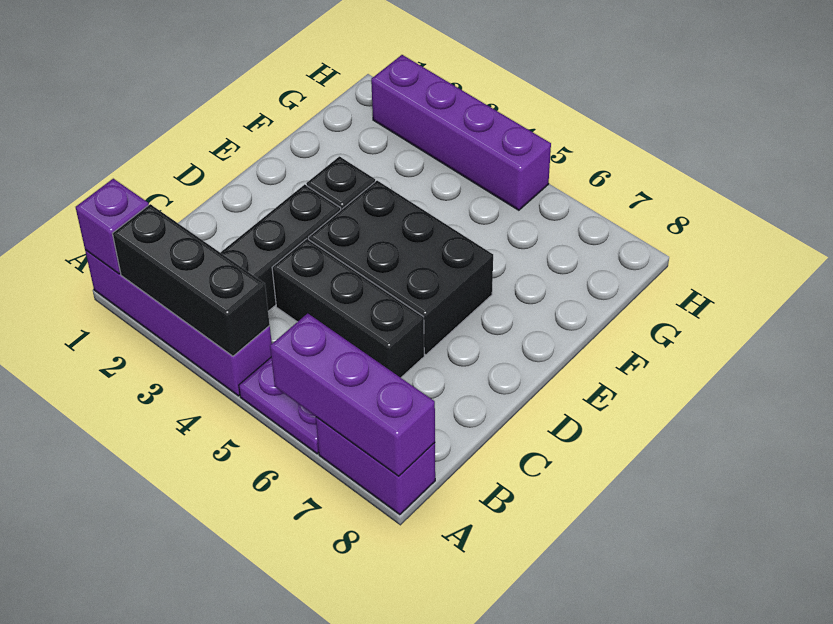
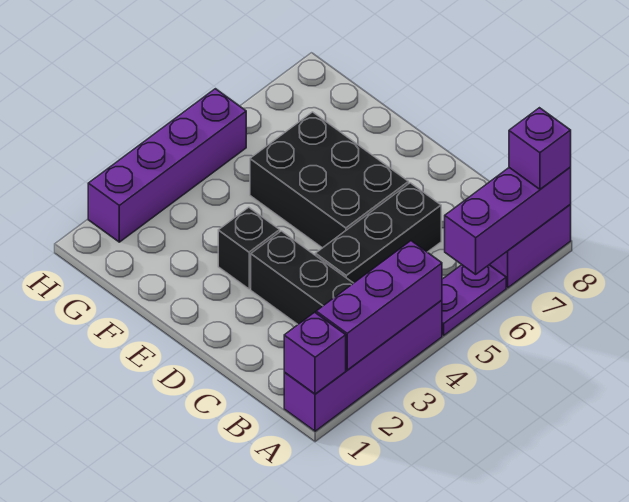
black 1x3 brick [112,204,270,356] -> purple 1x3 brick [316,241,442,370]
none -> purple 1x1 brick [509,108,571,189]
black 2x3 brick [309,181,493,355] -> black 2x3 brick turned to [250,112,409,248]

